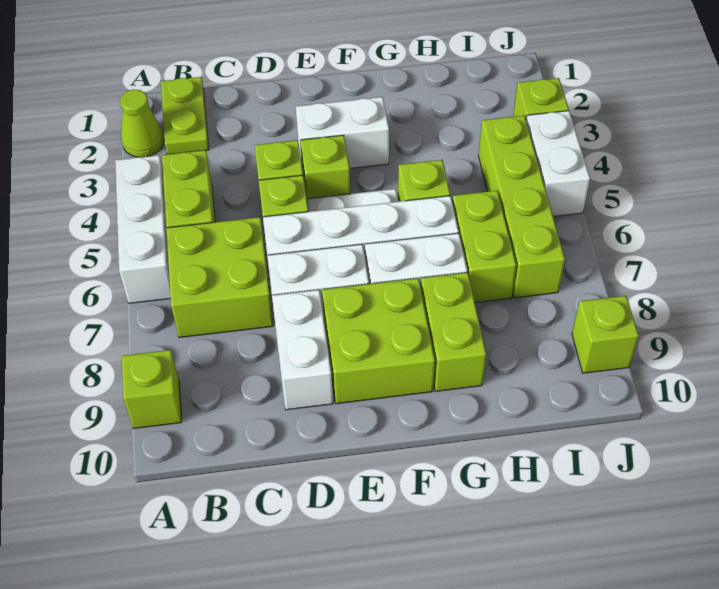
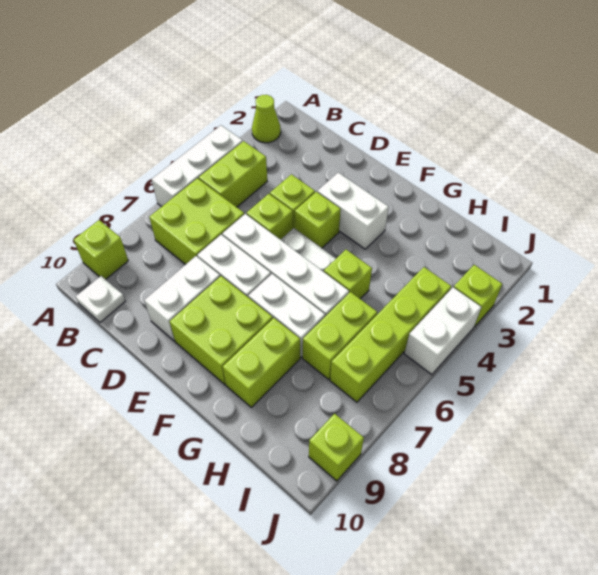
lime 1x2 plate [161,77,209,154] -> none
none -> white 1x1 plate [76,276,125,323]

